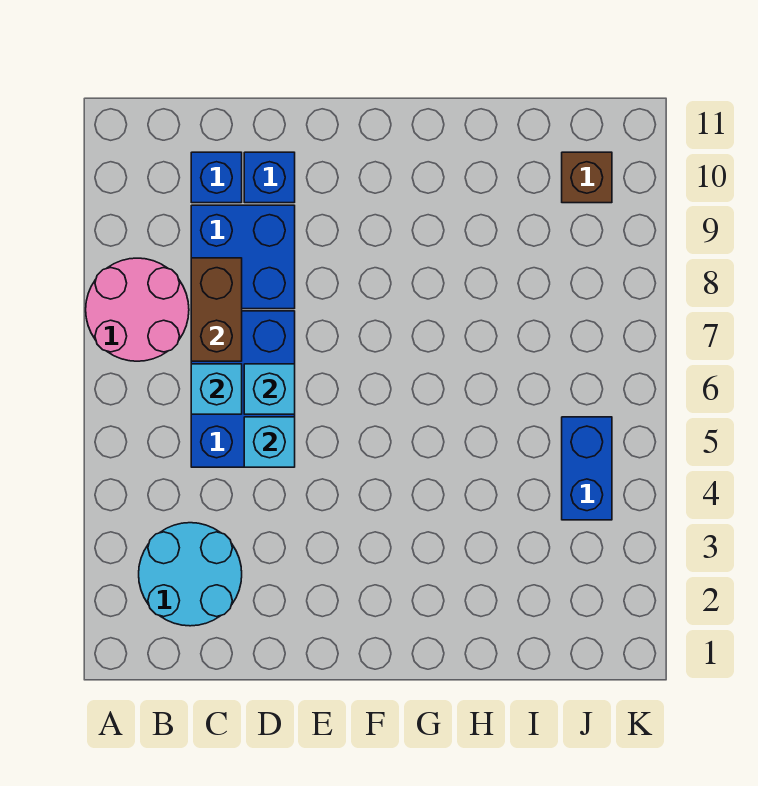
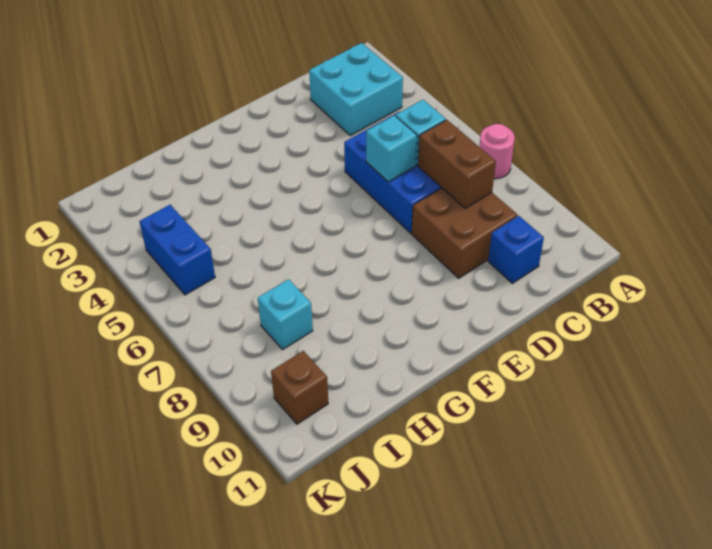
pink 2x2 round brick [86,258,189,361] -> pink 1x1 round brick [480,124,515,179]
cyan 2x2 round brick [139,523,242,626] -> cyan 2x2 brick [309,43,403,136]
blue 2x2 brick [191,205,295,309] -> brown 2x2 brick [412,188,518,278]
cyan 1x1 brick [244,417,295,467] -> cyan 1x1 brick moved to [258,279,313,350]
blue 1x1 brick [244,152,295,203] -> none

